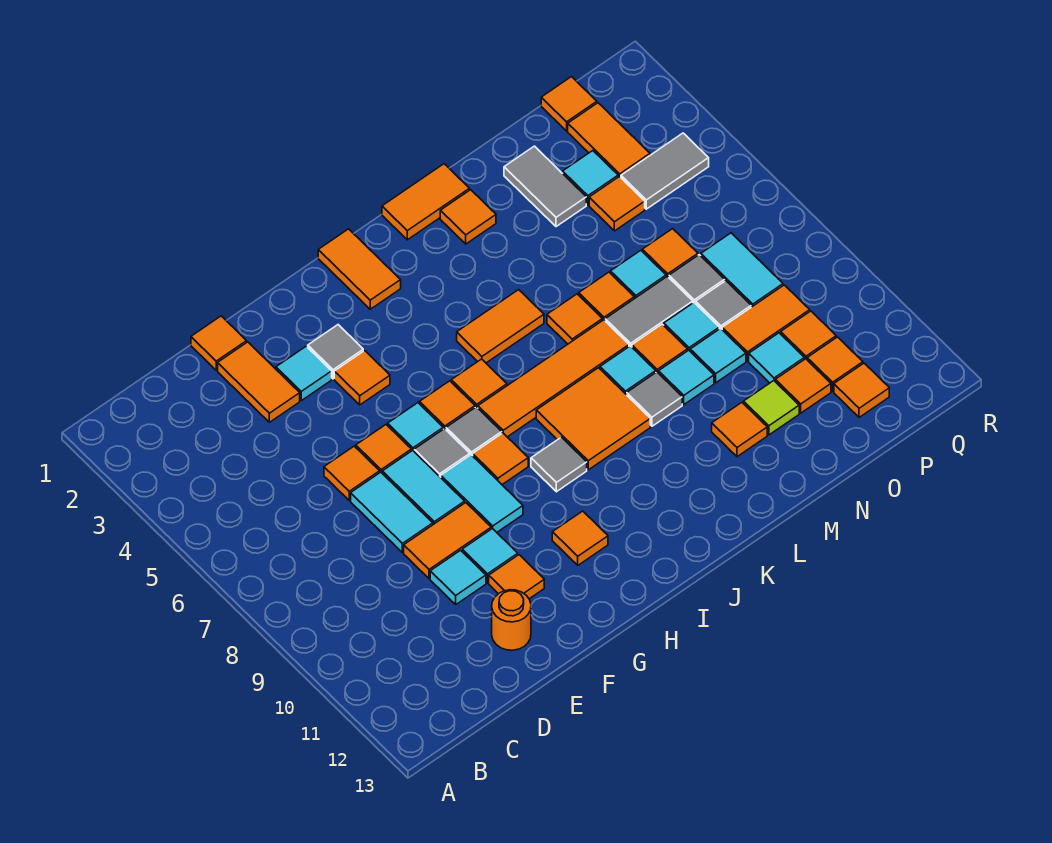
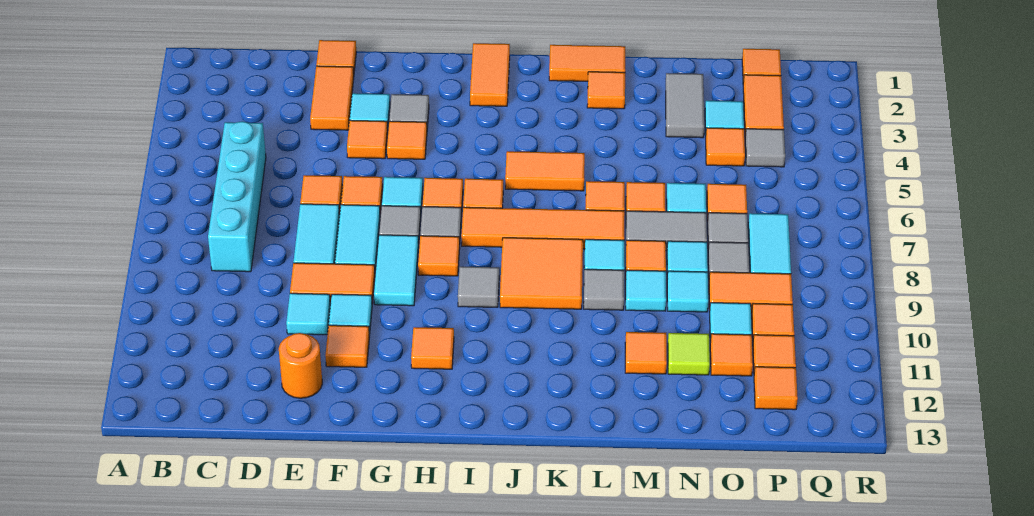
none -> cyan 1x4 brick [208,121,266,272]
none -> orange 1x1 tile [347,120,388,159]
grey 1x2 tile [621,133,709,209] -> grey 1x1 tile [745,129,785,167]

